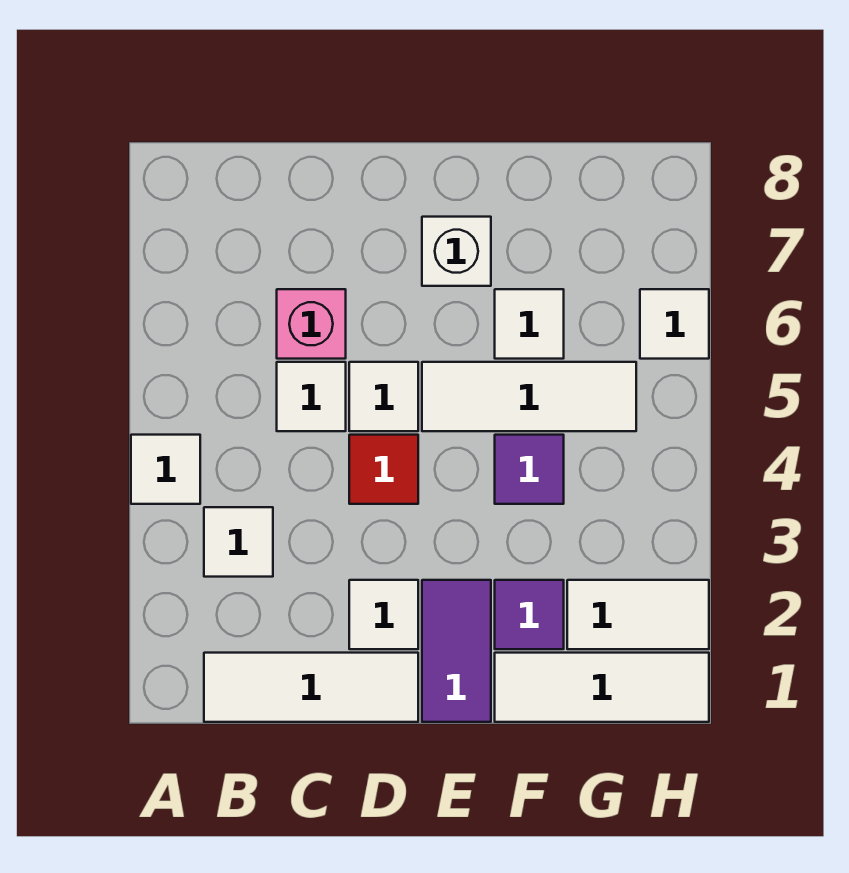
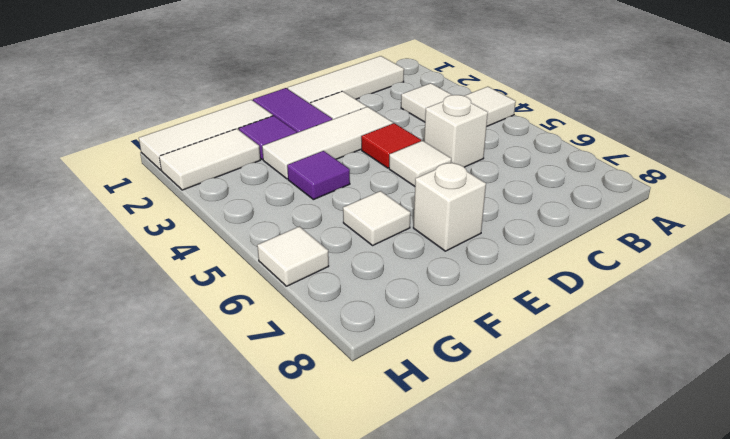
white 1x1 tile [277,362,346,431] -> white 1x1 brick [424,95,488,167]
pink 1x1 brick [277,289,346,359] -> none
white 1x3 tile [422,362,636,431] -> white 1x3 tile moved to [262,107,393,179]

